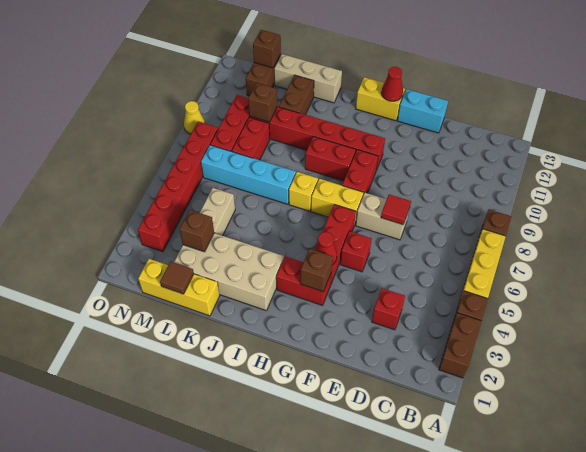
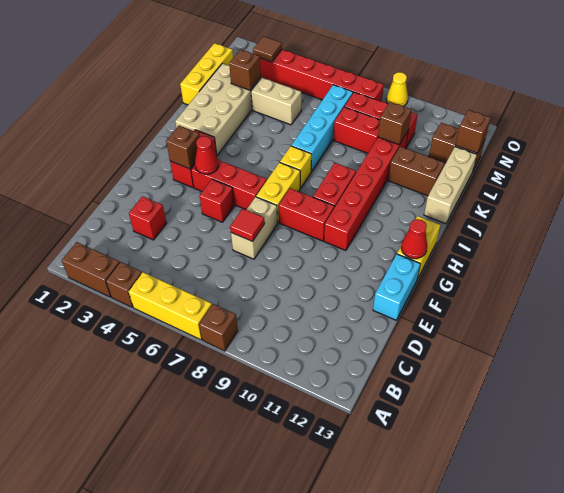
brown 1x1 tile [160,262,194,294] -> brown 1x1 tile moved to [253,36,282,62]

